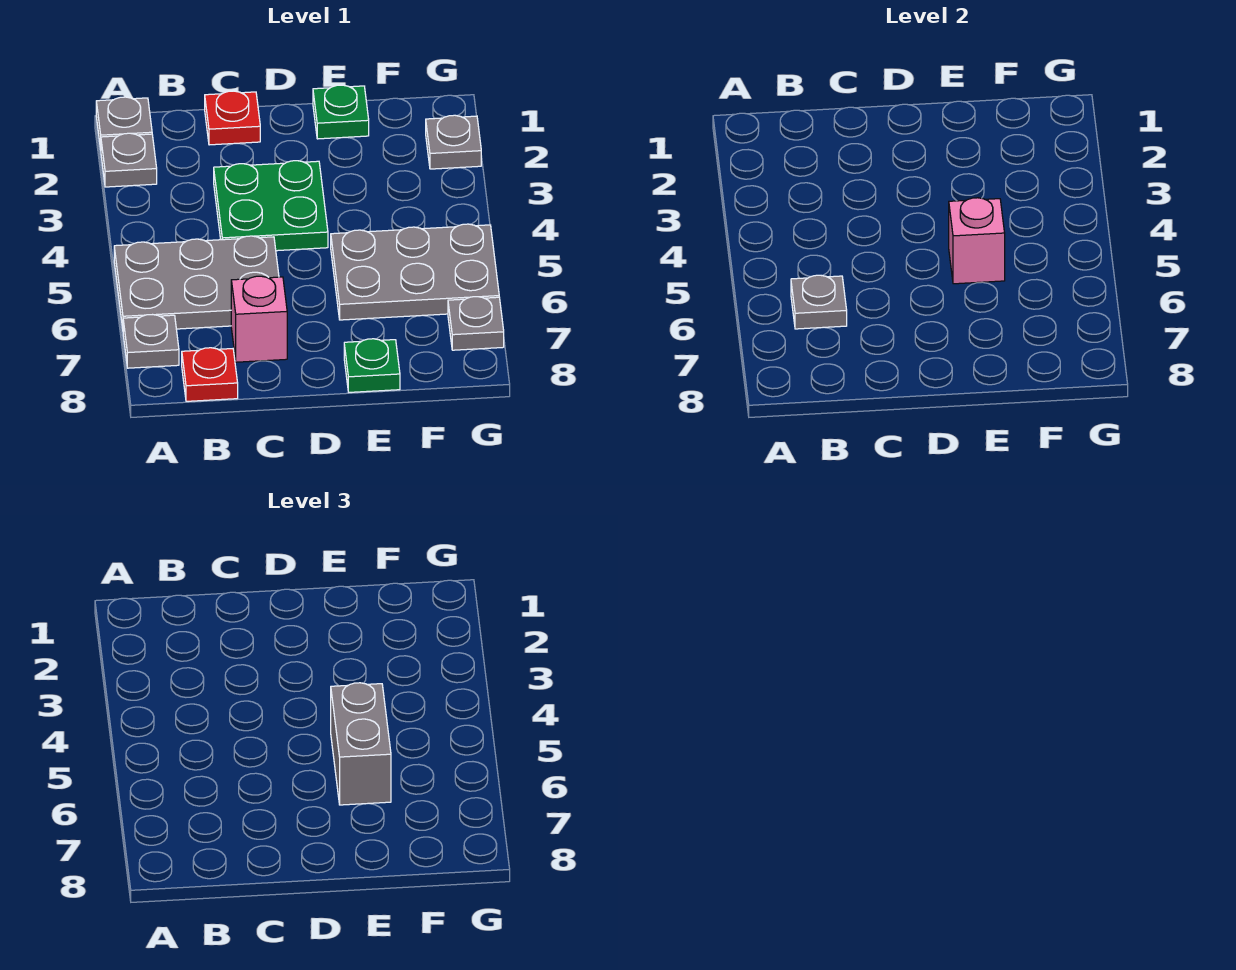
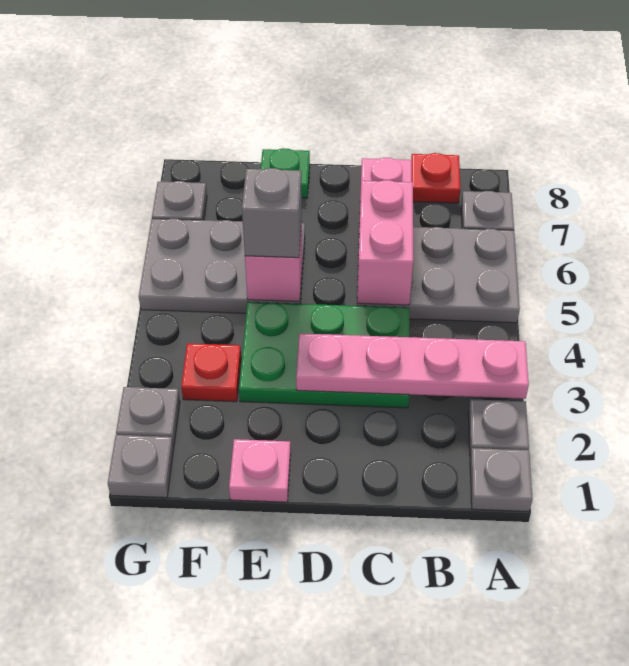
none -> pink 1x4 plate [296,333,529,399]
grey 1x1 plate [791,275,847,329] -> grey 1x1 plate moved to [108,435,174,498]
red 1x1 plate [205,91,260,145] -> red 1x1 plate moved to [181,343,241,402]
green 2x2 plate [214,161,328,251] -> green 2x3 plate [239,302,409,408]
none -> pink 1x2 brick [357,180,413,305]
green 1x1 plate [313,85,369,139] -> pink 1x1 plate [229,439,291,502]
grey 1x2 brick [331,683,391,805] -> grey 1x1 brick [242,168,302,258]

